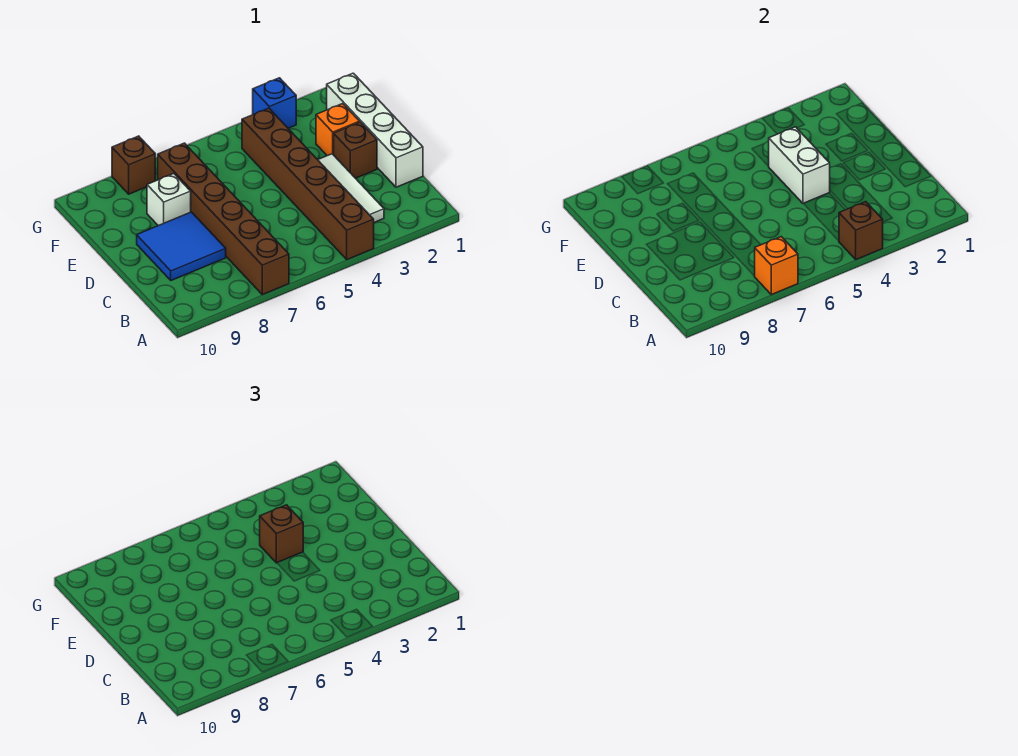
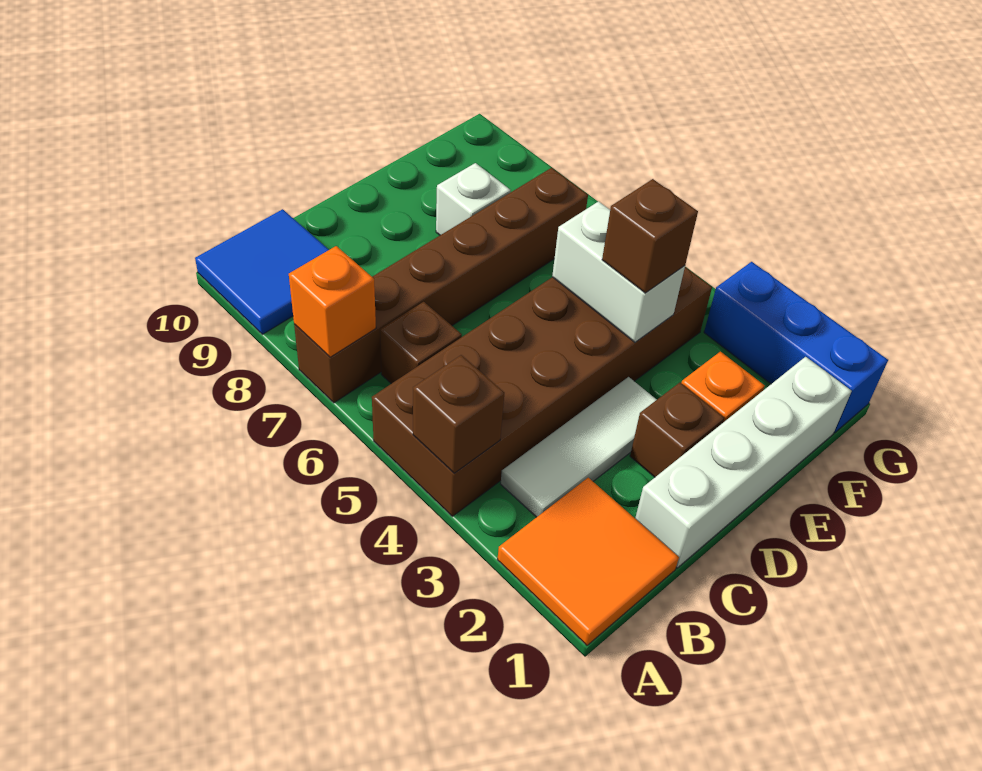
none -> orange 2x2 tile [497,478,679,645]
brown 1x6 brick [242,108,374,260] -> brown 2x6 brick [372,267,712,516]
blue 2x2 tile [137,212,226,280] -> blue 2x2 tile moved to [195,209,329,334]
white 1x2 brick [769,127,830,204] -> white 1x2 brick turned to [552,201,685,342]
blue 1x1 brick [253,78,296,128] -> blue 1x3 brick [704,262,888,433]
brown 1x1 brick [112,136,155,194] -> brown 1x1 brick moved to [380,302,462,384]

